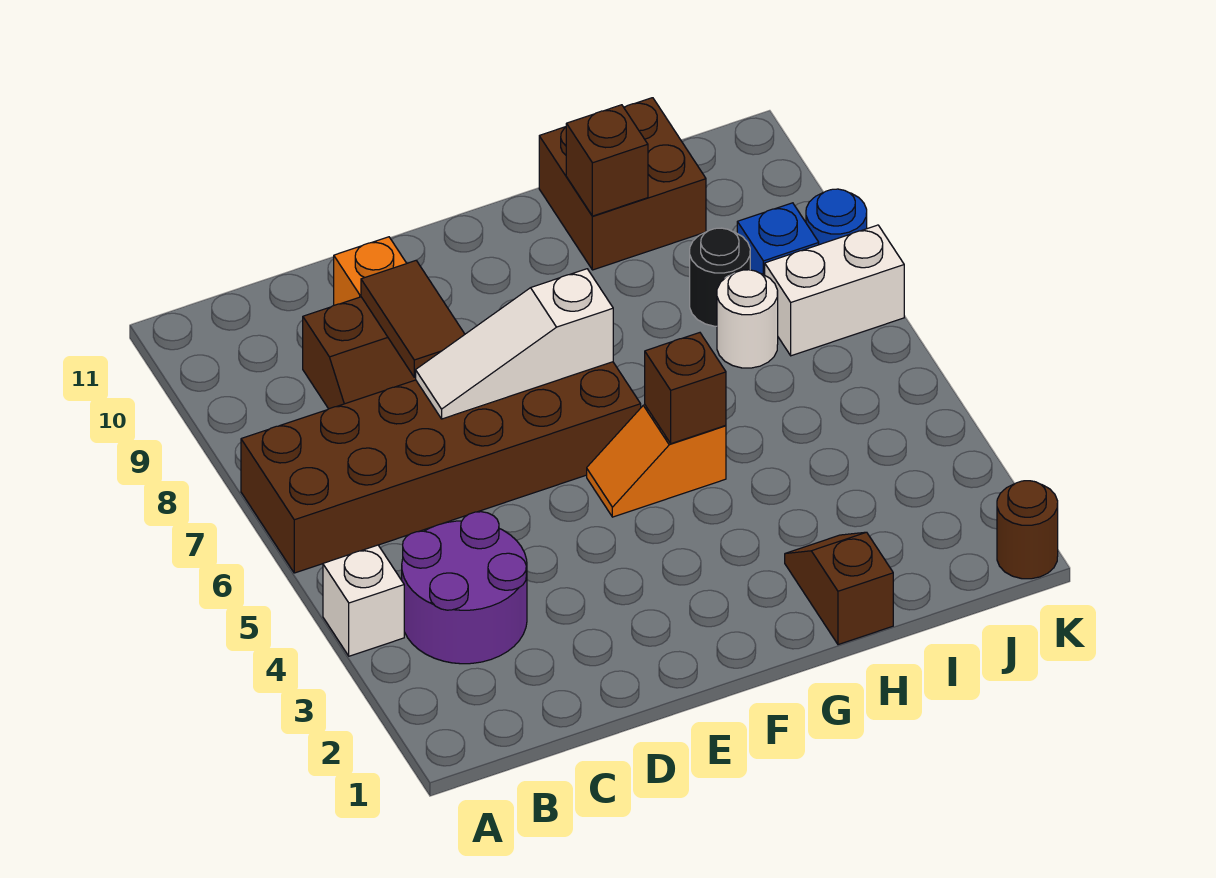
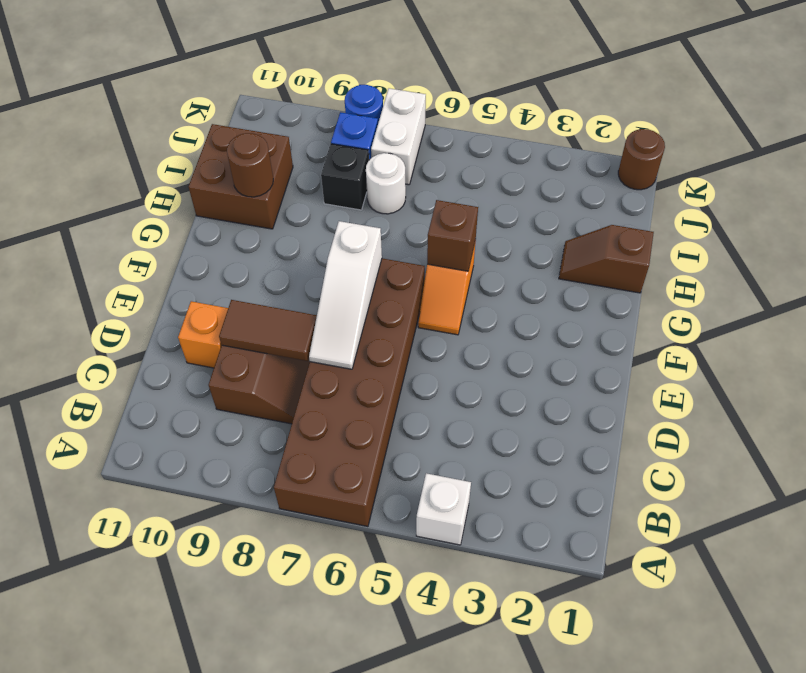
purple 2x2 round brick [402,512,527,664] -> none
brown 1x1 brick [566,105,648,216] -> brown 1x1 round brick [227,133,273,197]
black 1x1 round brick [690,228,750,326] -> black 1x1 brick [321,144,369,210]

